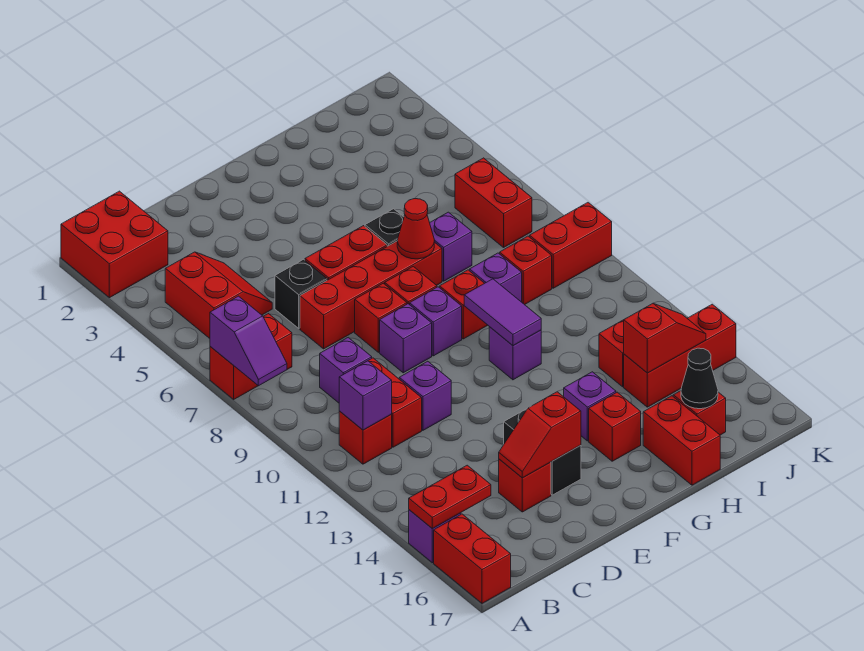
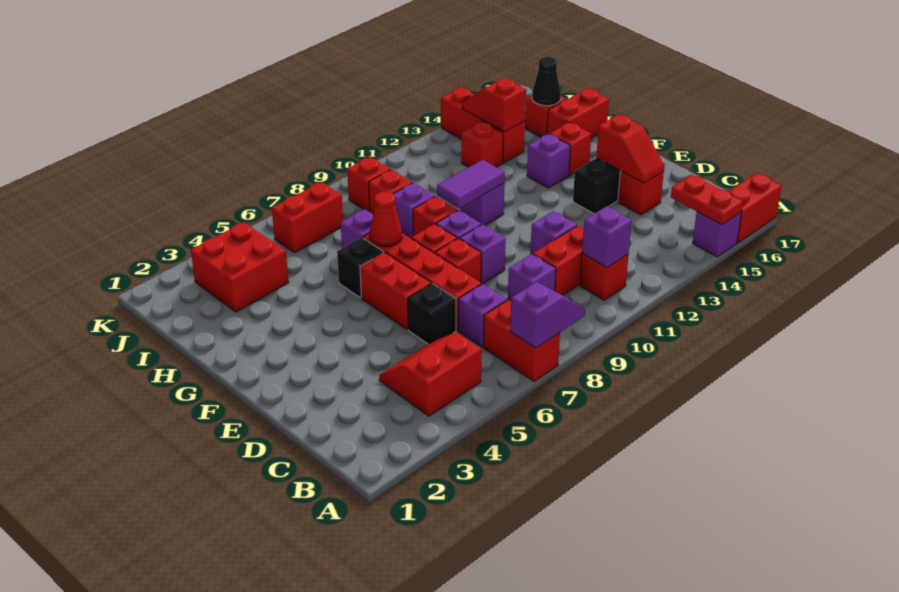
red 2x2 brick [61,191,168,298] -> red 2x2 brick moved to [191,222,289,312]
none -> purple 1x1 brick [458,284,507,347]
red 1x2 brick [530,203,612,288] -> red 1x1 brick [347,157,390,212]

